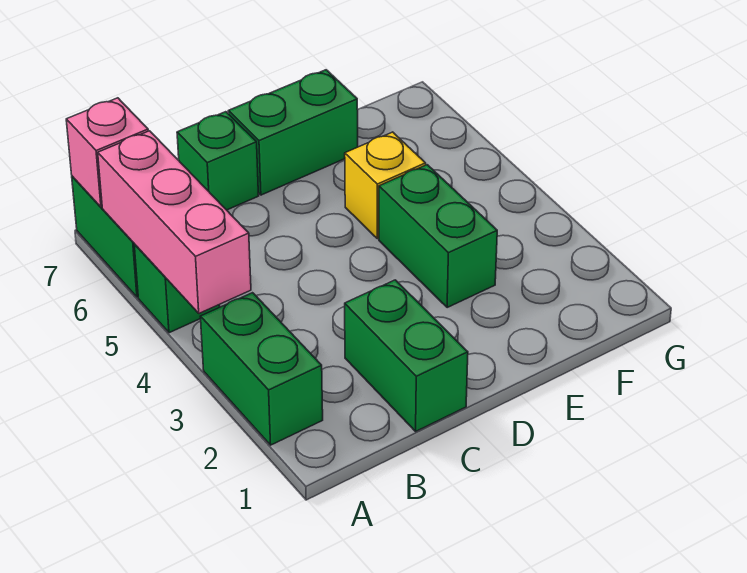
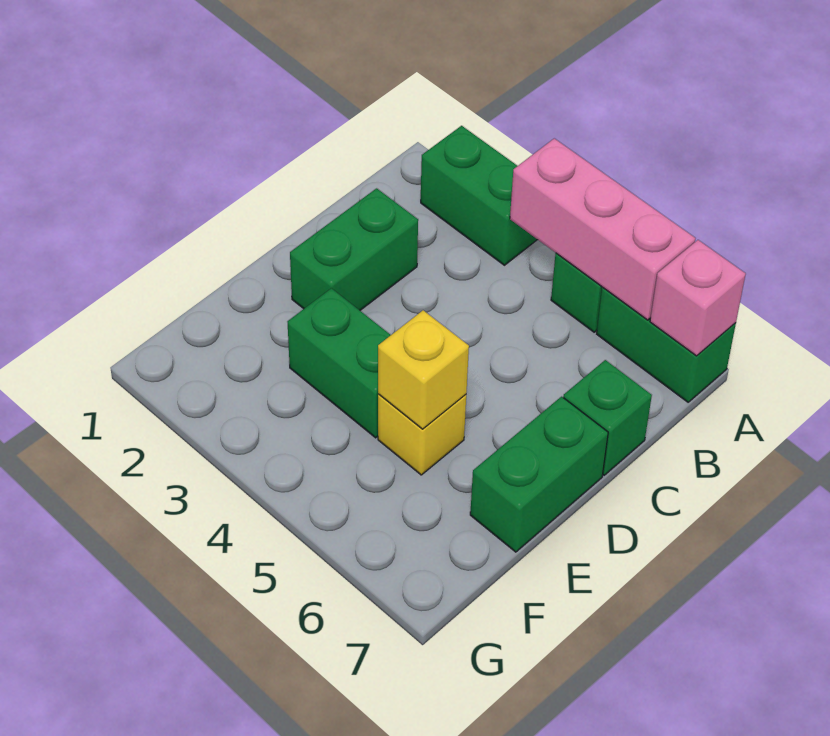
green 1x2 brick [345,280,468,431] -> green 1x2 brick turned to [290,188,418,310]
none -> yellow 1x1 brick [378,310,469,429]

